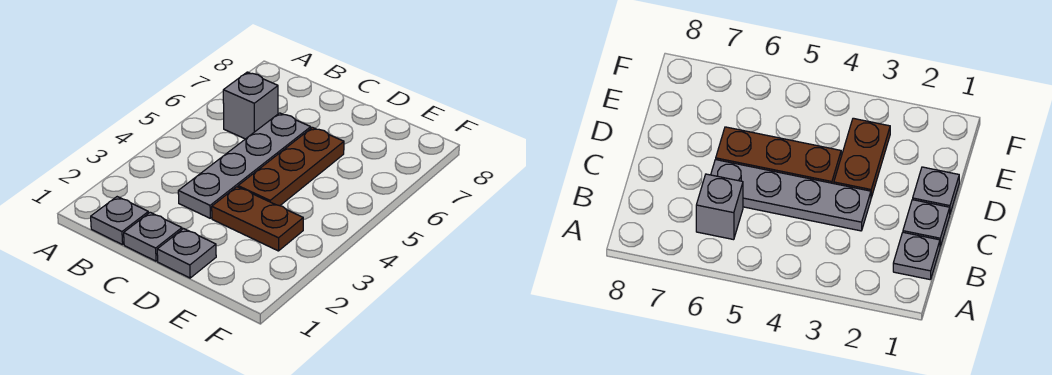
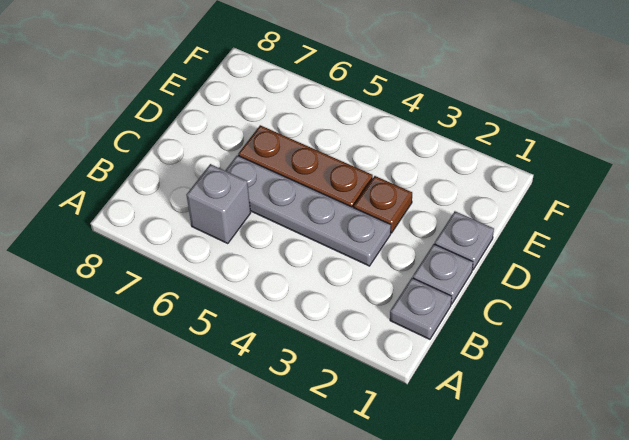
brown 1x2 plate [212,187,303,251] -> brown 1x1 plate [354,176,412,233]

